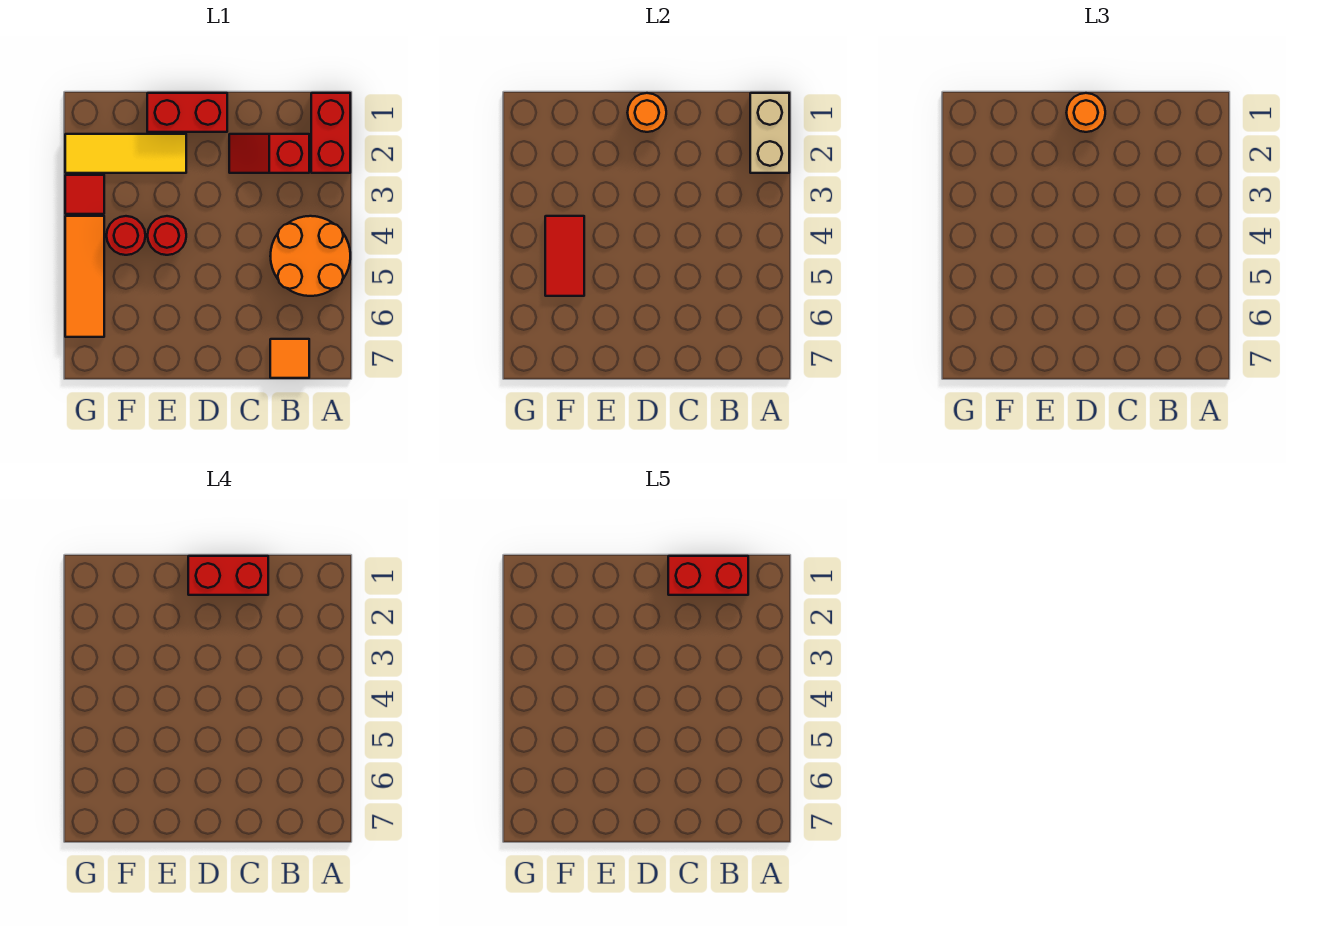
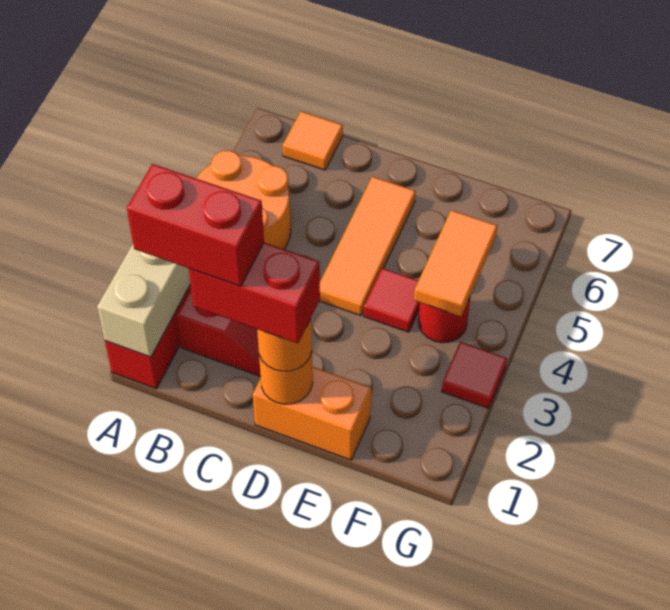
red 1x2 brick [147,93,227,132] -> orange 1x2 brick [253,367,371,460]
yellow 1x3 tile [65,134,186,173] -> none
red 1x1 round brick [148,216,186,255] -> red 1x1 tile [364,268,420,332]
red 1x2 tile [545,216,584,296] -> orange 1x2 tile [414,210,497,316]
orange 1x3 tile [65,216,104,337] -> orange 1x3 tile moved to [319,177,416,316]

